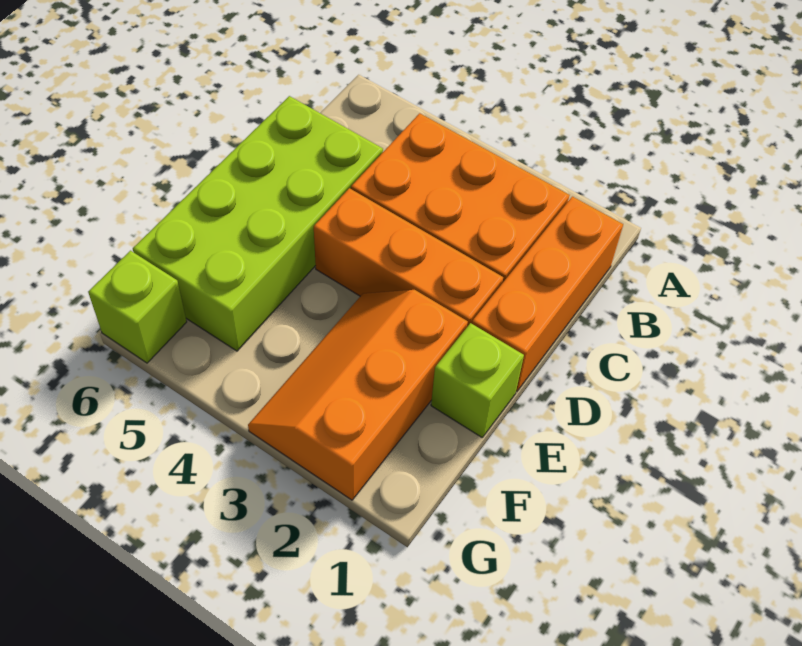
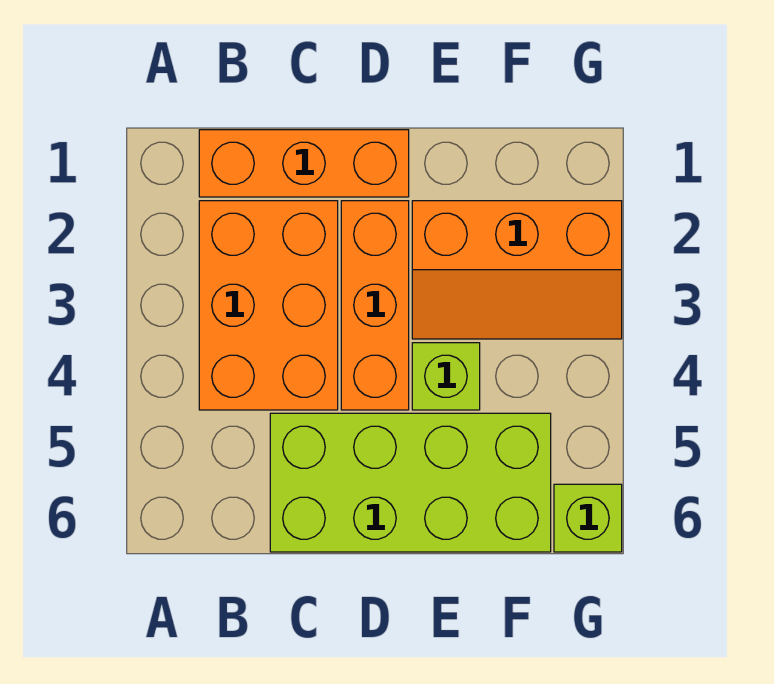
lime 1x1 brick [431,323,524,437] -> lime 1x1 brick moved to [412,343,480,410]

